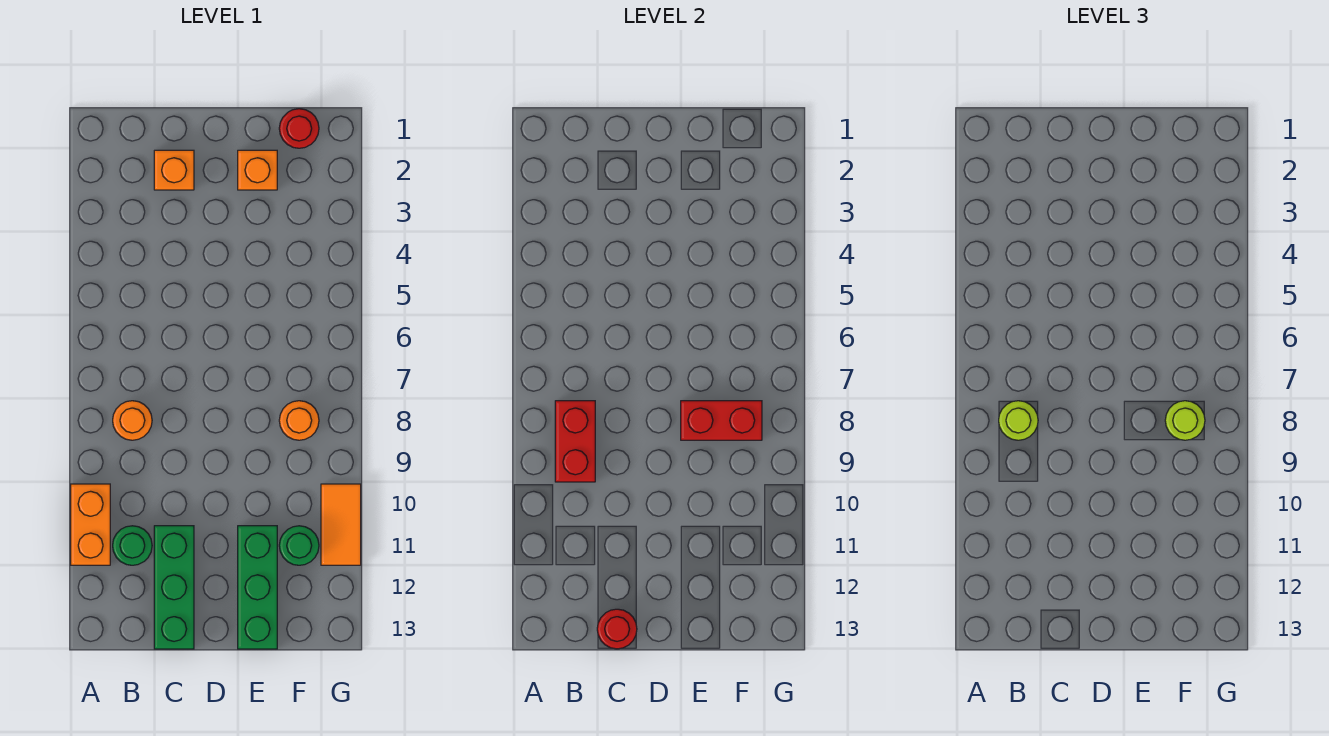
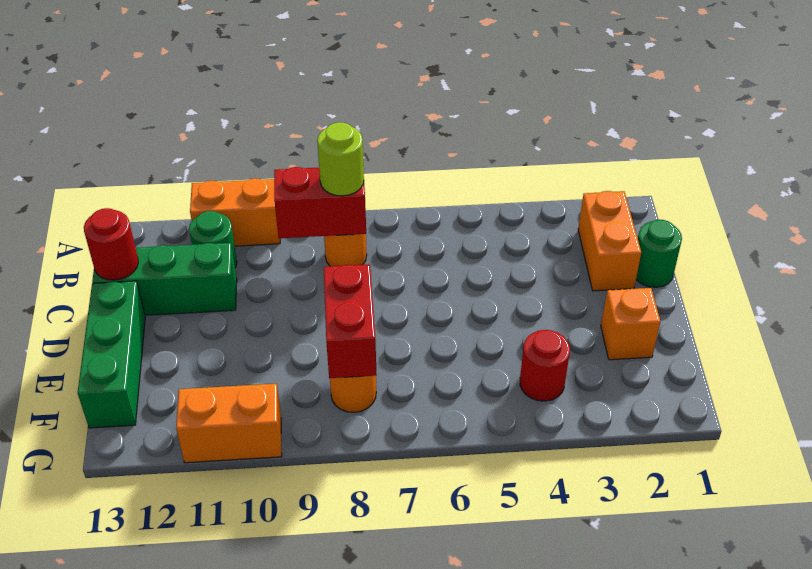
orange 1x1 brick [154,150,194,190] -> orange 1x2 brick [578,191,641,291]
green 1x3 brick [238,526,277,649] -> green 1x3 brick turned to [78,281,145,428]
red 1x1 round brick [279,109,319,148] -> red 1x1 round brick moved to [520,330,570,401]
lime 1x1 round brick [1165,401,1205,440] -> none
green 1x1 round brick [279,526,319,565] -> green 1x1 round brick moved to [636,220,682,287]
orange 1x2 tile [321,484,361,565] -> orange 1x2 brick [176,384,282,463]

